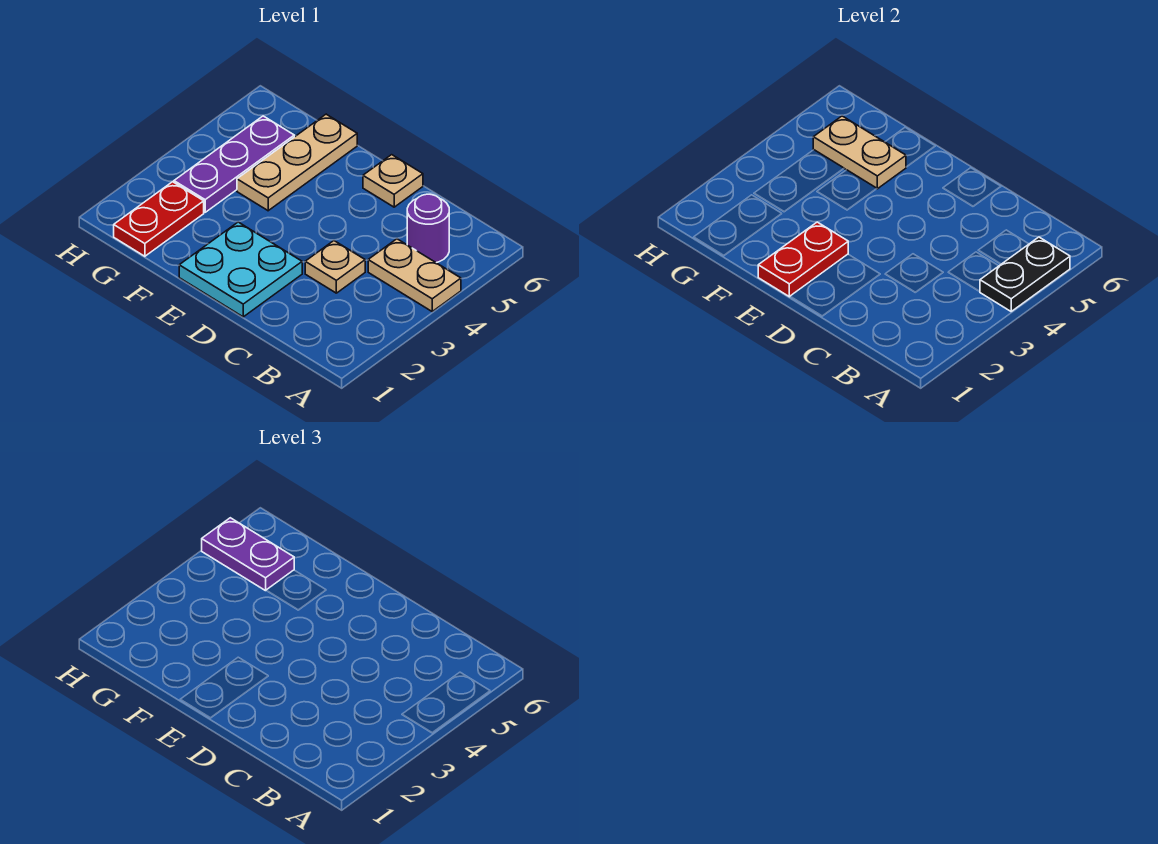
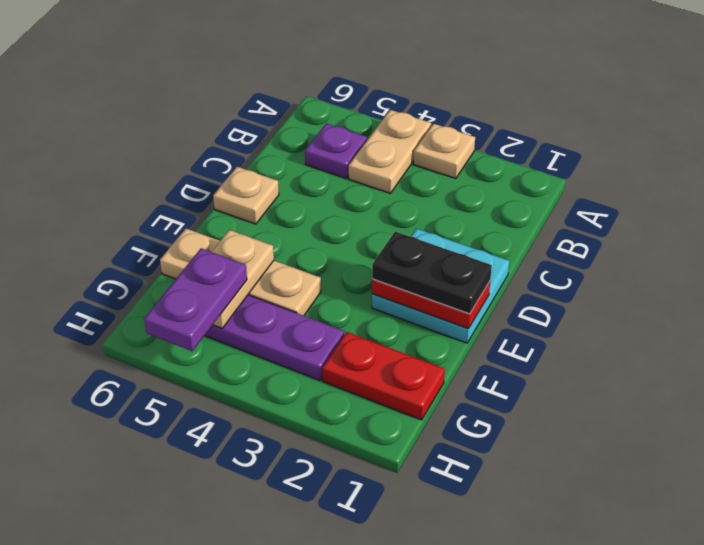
black 1x2 plate [980,237,1070,311] -> black 1x2 plate moved to [372,231,492,314]
purple 1x1 round brick [407,194,449,263] -> purple 1x1 plate [305,124,367,178]
tan 1x1 plate [305,241,365,293] -> tan 1x1 plate moved to [414,124,475,179]

